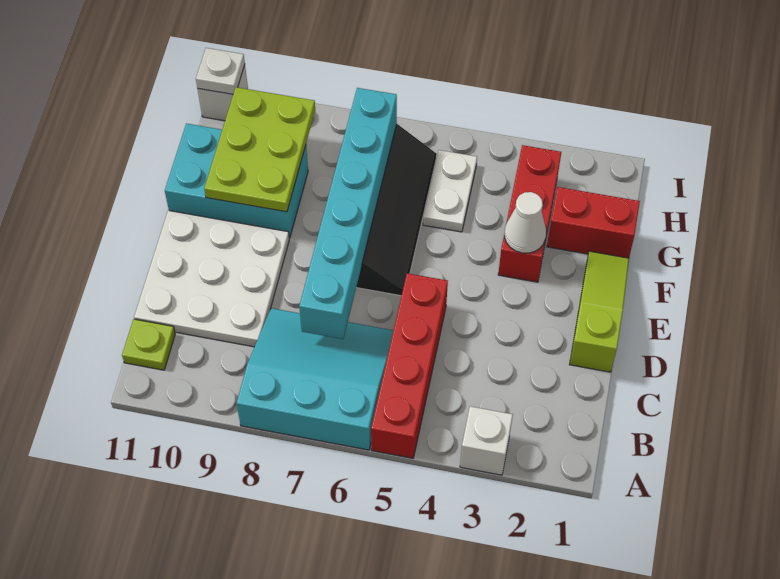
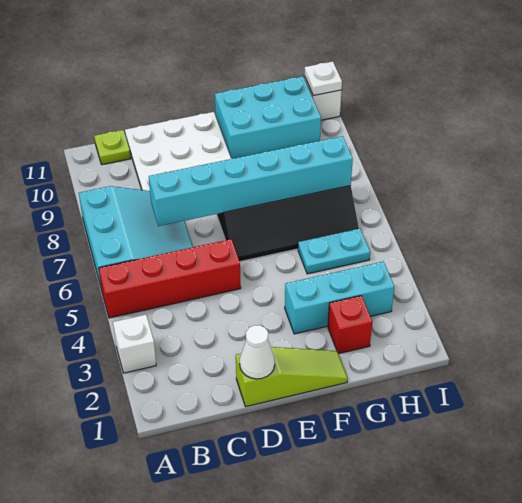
red 1x3 brick [498,145,561,282] -> cyan 1x3 brick [285,261,394,334]
white 1x1 cone [505,192,546,253] -> white 1x1 cone moved to [240,325,275,379]
cyan 2x3 brick [165,123,308,238] -> cyan 2x3 brick turned to [215,76,321,159]
lime 2x3 plate [204,87,315,212] -> none
red 1x2 brick [547,187,640,258] -> red 1x1 brick [328,296,372,354]
white 1x2 plate [423,150,477,232] -> cyan 1x2 plate [298,229,370,274]

